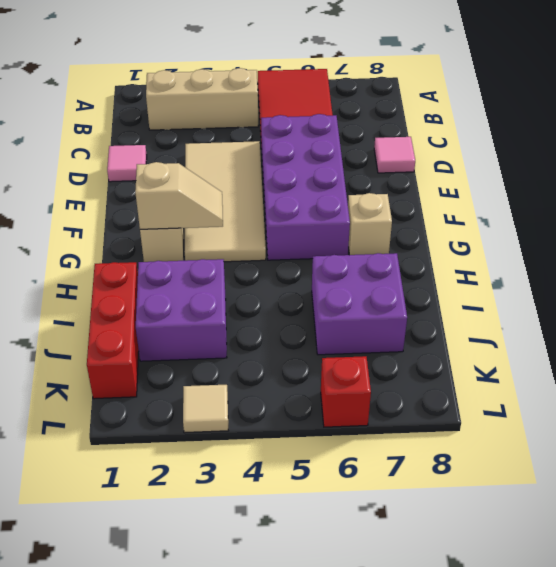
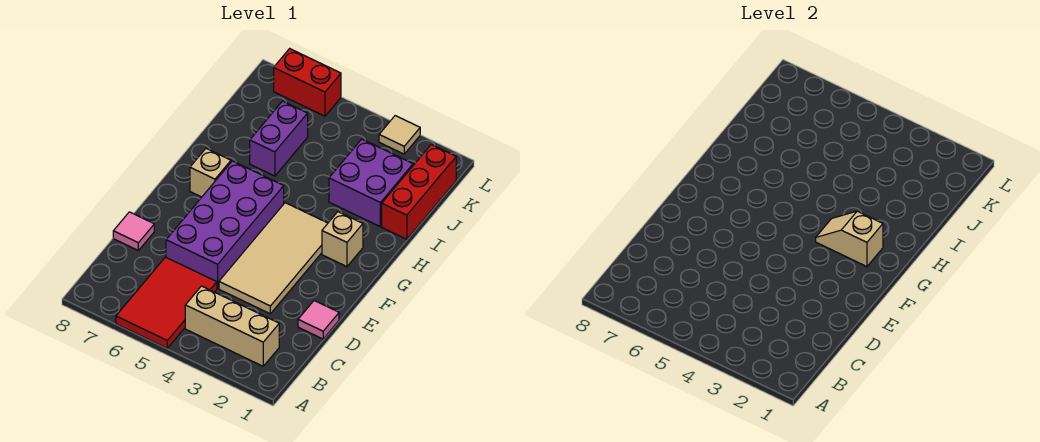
purple 2x2 brick [312,253,407,355] -> purple 1x2 brick [250,101,308,176]
red 1x1 brick [321,356,371,427] -> red 1x2 brick [274,49,341,116]

